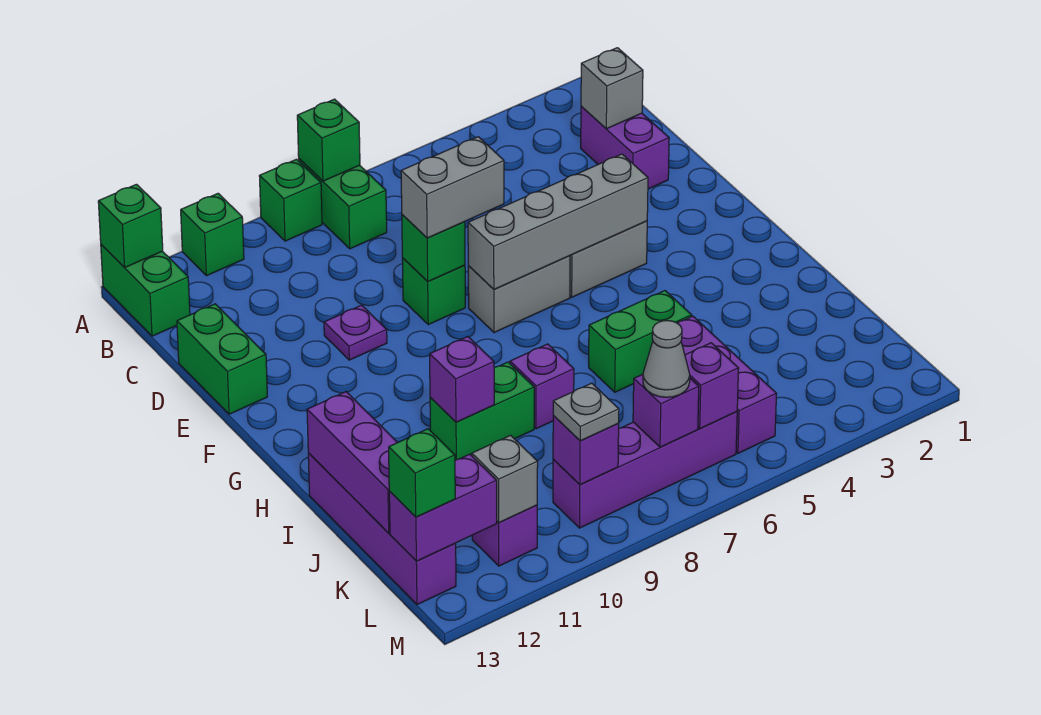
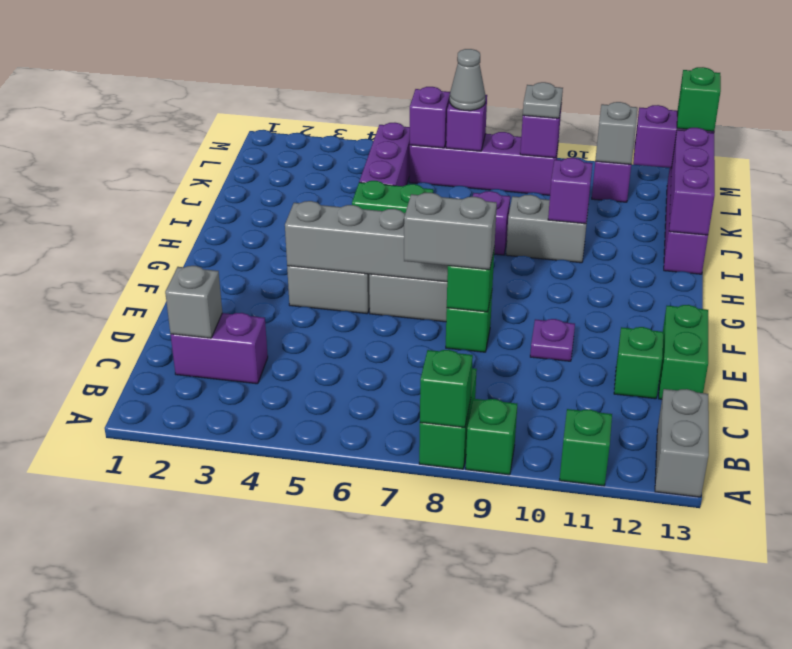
green 1x2 brick [101,245,190,336] -> grey 1x2 brick [655,389,709,497]
green 1x1 brick [98,184,163,268] -> green 1x1 brick moved to [614,327,663,399]
purple 1x2 brick [581,106,669,189] -> purple 1x2 brick turned to [171,313,268,384]
green 1x2 brick [430,362,534,460] -> grey 1x2 brick [506,195,588,263]

